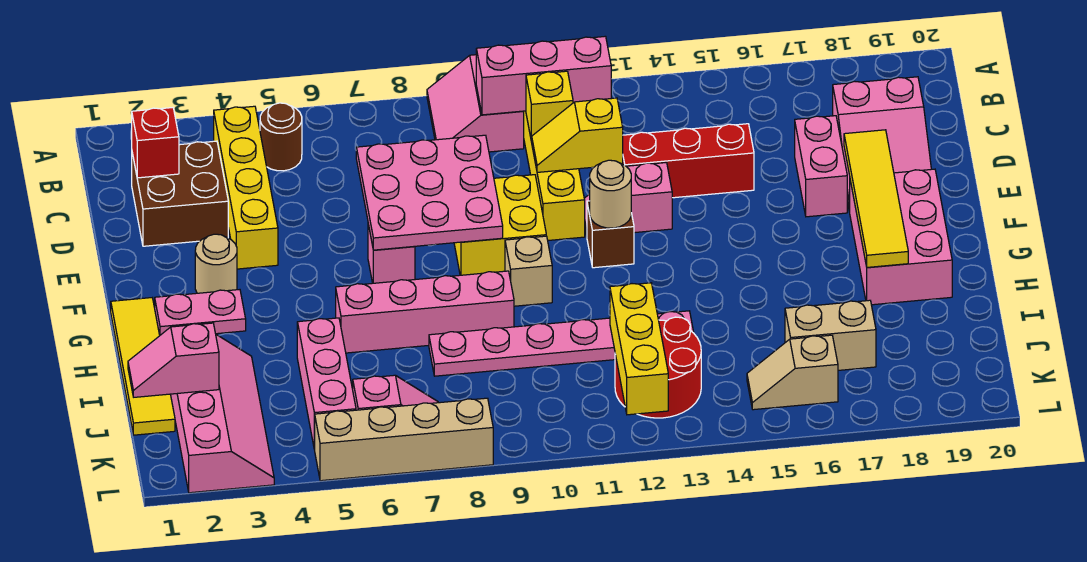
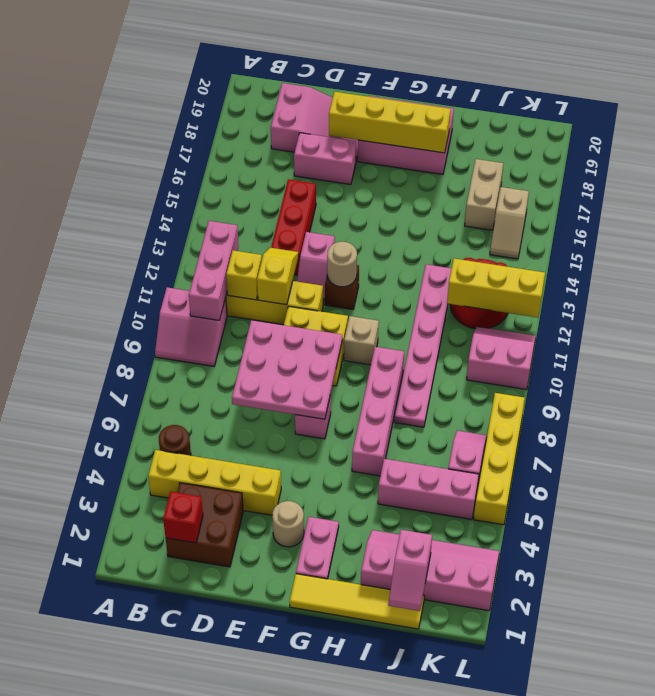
yellow 1x2 slope [531,98,623,172] -> yellow 1x2 slope turned to [257,248,299,305]
yellow 1x4 tile [844,130,908,267] -> yellow 1x4 brick [329,92,451,153]
none -> pink 2x2 slope [467,326,536,390]
tan 1x4 brick [315,398,493,481] -> yellow 1x4 brick [474,393,525,525]

